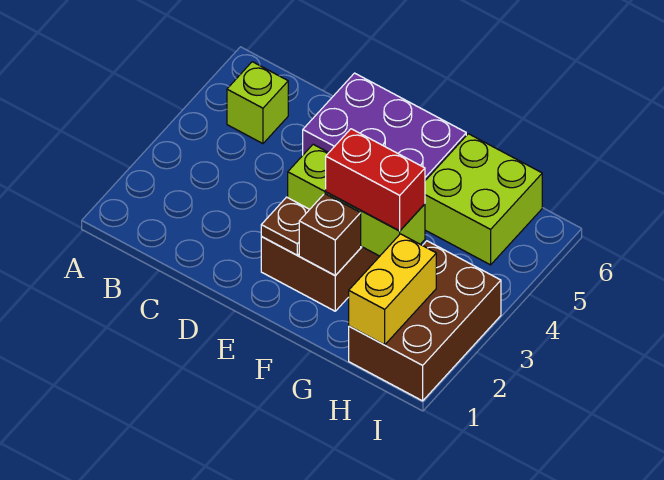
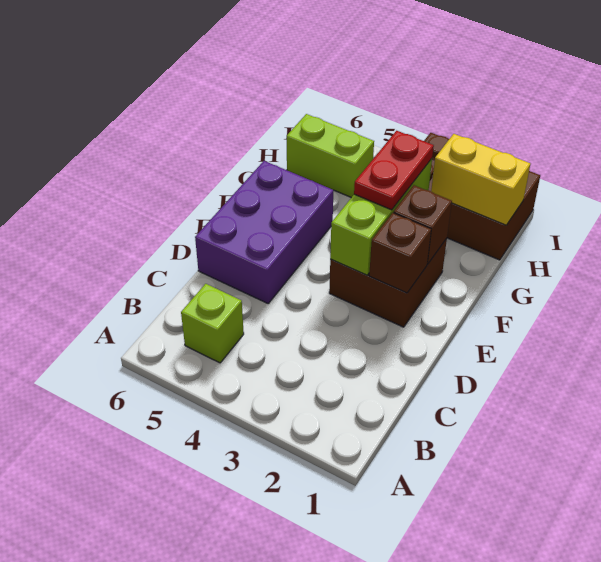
brown 1x1 plate [261,197,310,255] -> brown 1x1 brick [369,213,431,293]
red 1x2 brick [326,129,425,231] -> red 1x2 plate [354,131,434,210]
lime 2x2 brick [425,134,542,265] -> lime 1x2 brick [287,114,374,198]

